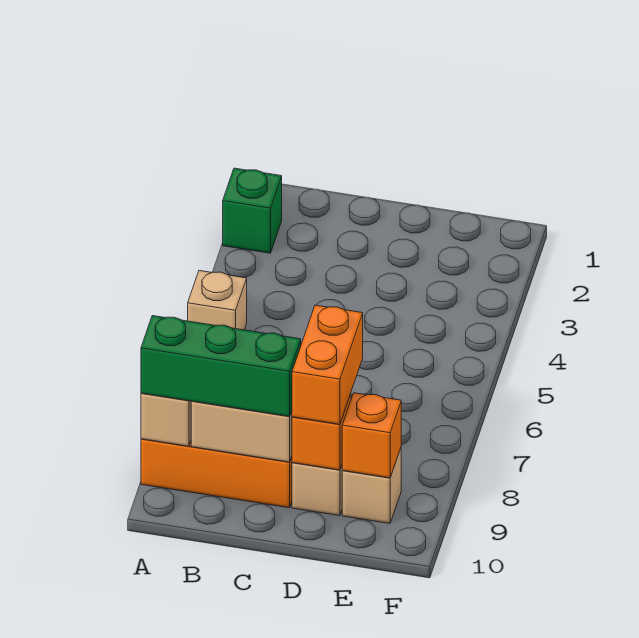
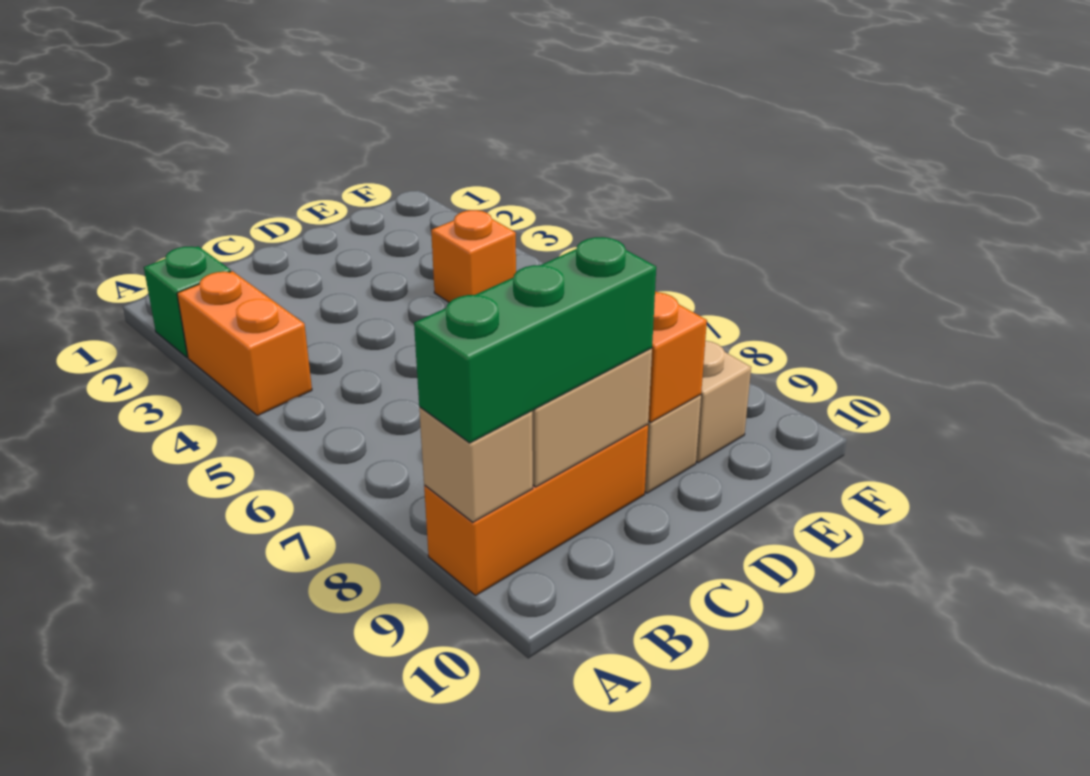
tan 1x1 brick [188,271,247,330] -> none
orange 1x2 brick [292,305,363,424] -> orange 1x2 brick moved to [177,271,312,416]
orange 1x1 brick [342,393,401,478] -> orange 1x1 brick moved to [431,210,516,302]

